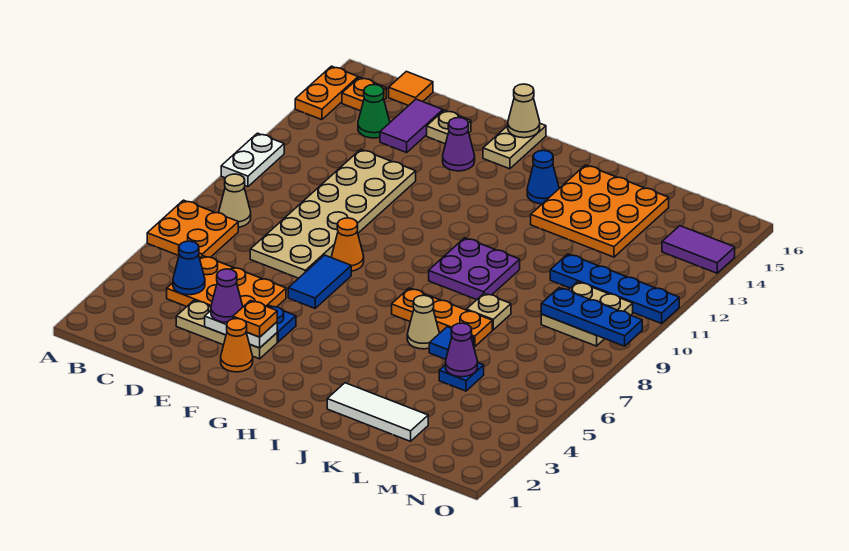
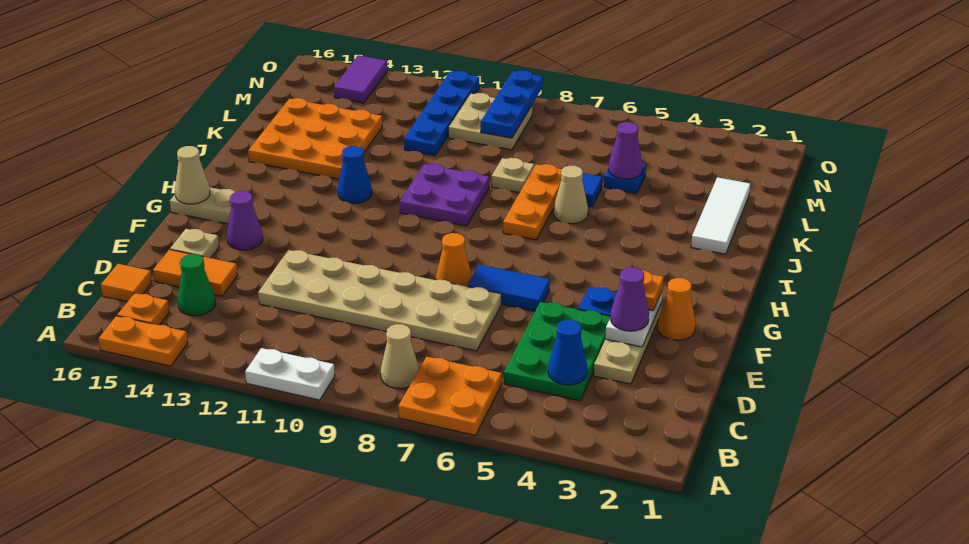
orange 2x3 plate [167,256,286,307] -> green 2x3 plate [504,302,611,401]
purple 1x2 tile [380,99,443,153] -> orange 1x2 tile [153,250,238,296]
blue 1x1 cone [527,150,559,204] -> blue 1x1 cone moved to [338,146,372,203]

